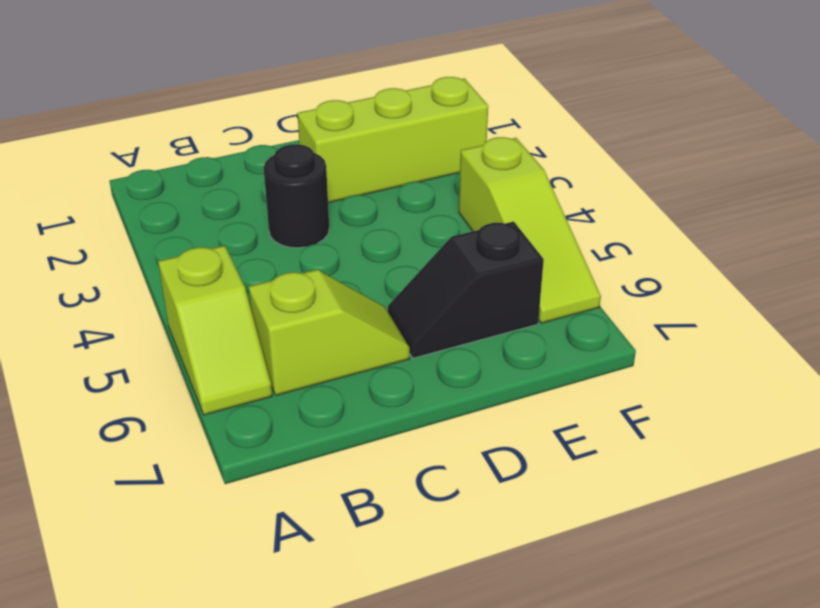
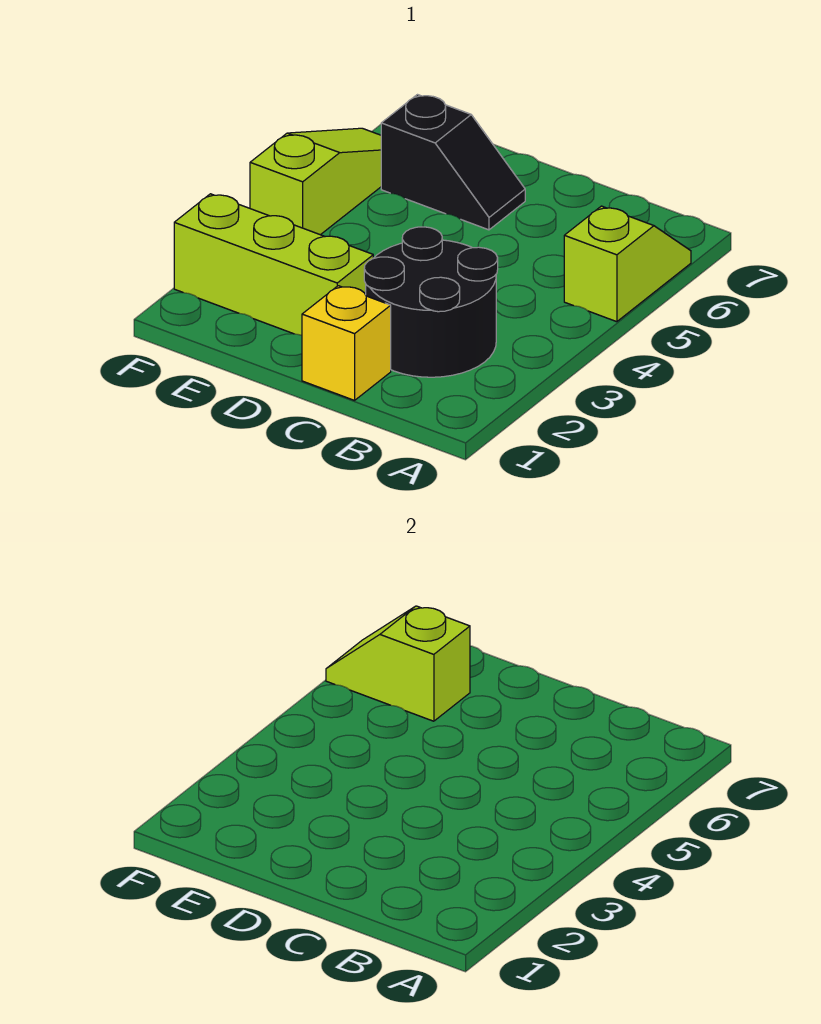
lime 1x2 slope [249,270,410,395] -> lime 1x2 slope moved to [326,606,470,721]
none -> yellow 1x1 brick [302,286,391,400]
black 1x1 round brick [264,144,329,248] -> black 2x2 round brick [364,227,498,377]

